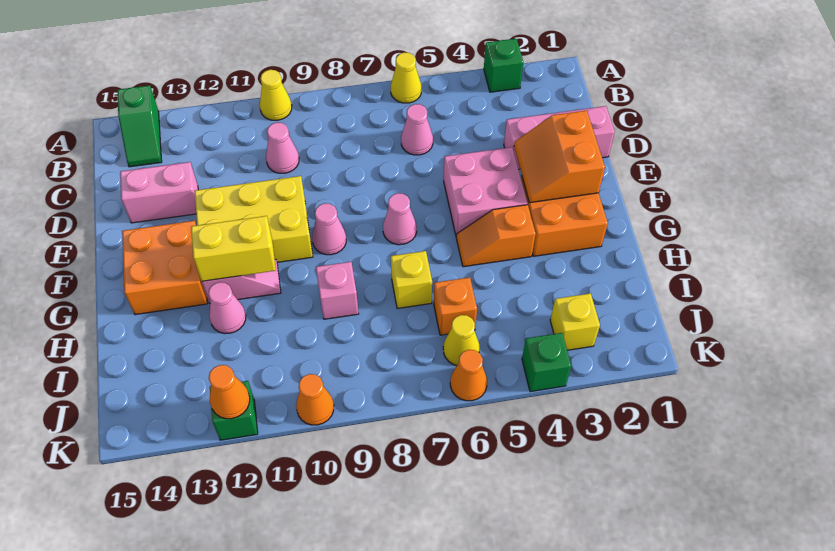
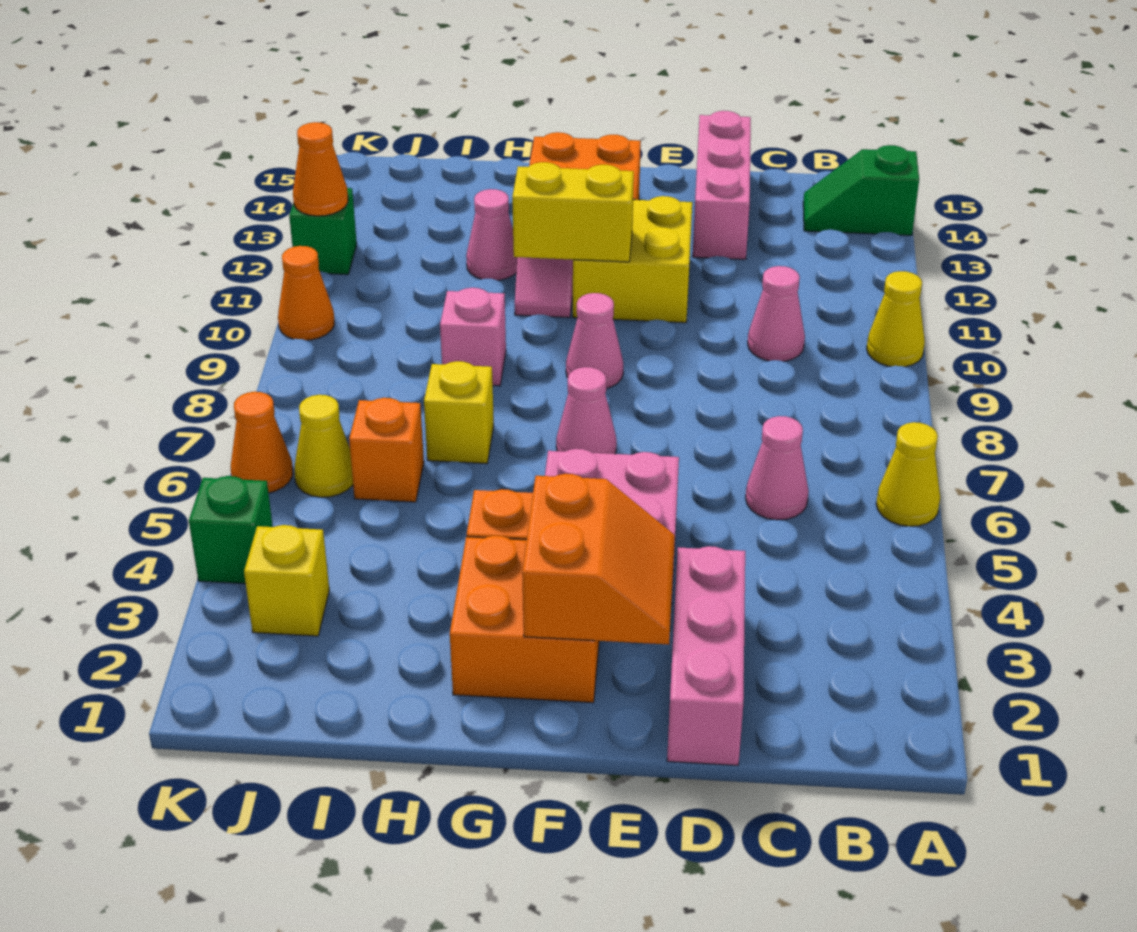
green 1x1 brick [484,39,523,92] -> none
pink 1x2 brick [120,162,198,223] -> pink 1x3 brick [693,111,751,259]
orange 2x2 slope [514,111,605,203] -> orange 2x2 slope turned to [522,474,675,645]
yellow 2x3 brick [195,176,313,262] -> yellow 2x2 brick [573,196,692,323]
yellow 1x2 brick [191,216,276,281] -> yellow 1x2 brick turned to [512,162,634,262]

